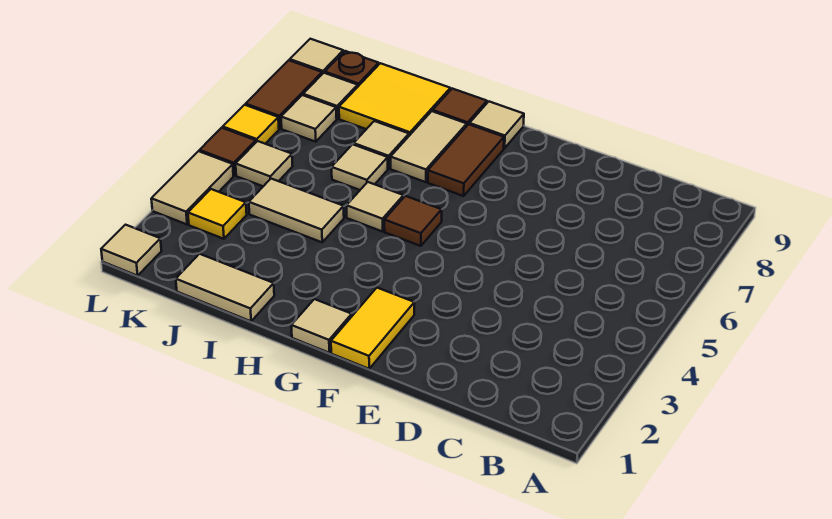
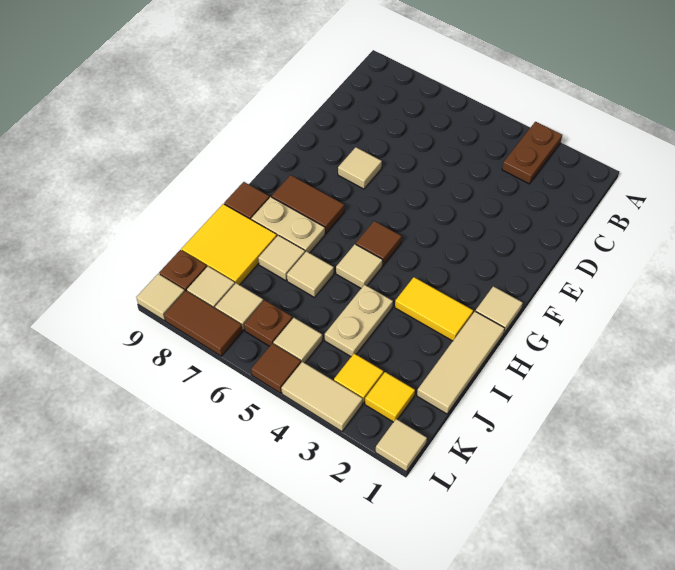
none -> brown 1x2 plate [502,122,562,184]
yellow 1x2 tile [331,288,414,369] -> yellow 1x2 tile moved to [395,277,473,341]
tan 1x1 tile [470,102,524,148] -> tan 1x1 tile moved to [338,147,382,189]
tan 1x2 tile [391,111,467,182] -> tan 1x2 plate [251,197,325,253]
tan 1x2 tile [176,254,274,321] -> tan 1x3 tile [417,311,505,414]
tan 1x2 tile [249,179,344,242] -> tan 1x2 plate [325,285,393,356]
none -> brown 1x1 plate [244,300,293,346]
yellow 1x1 tile [223,105,279,144] -> yellow 1x1 tile moved to [365,372,415,422]

